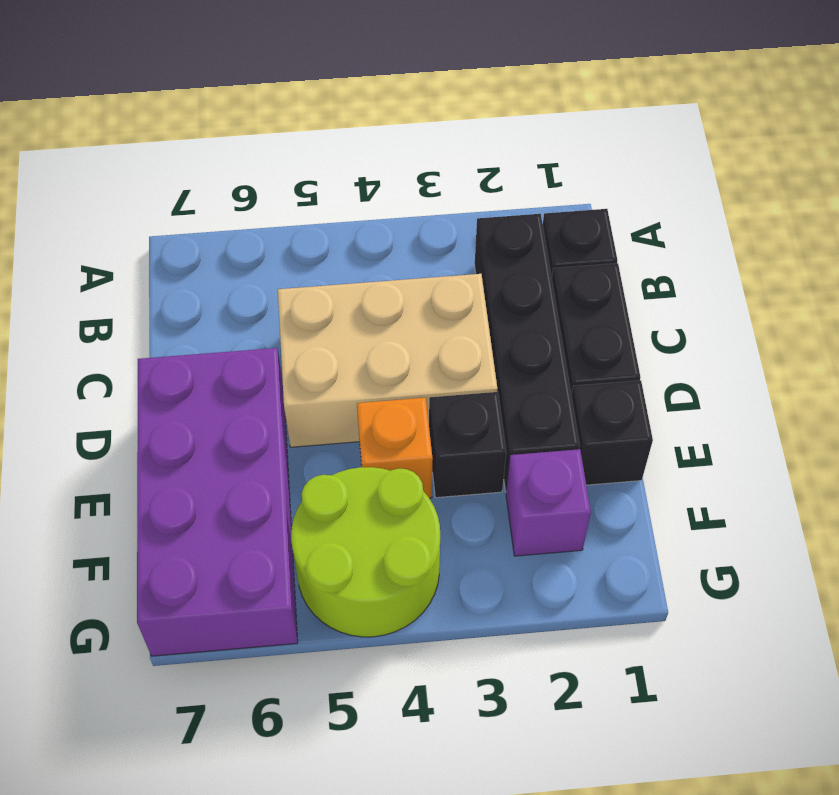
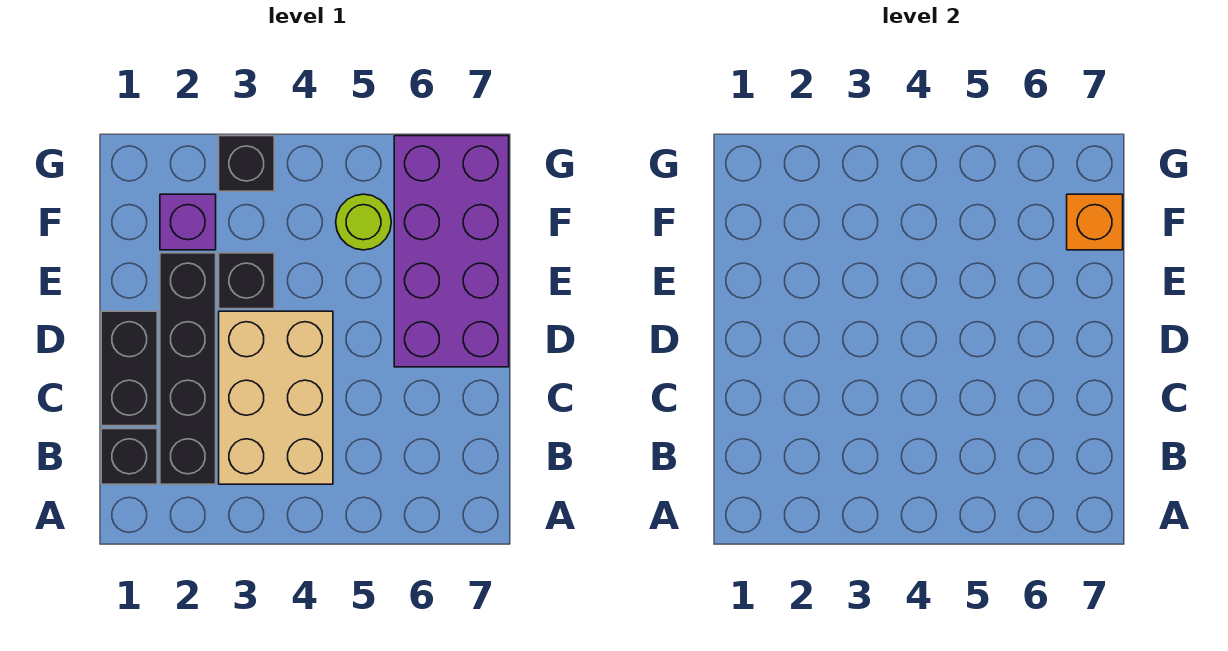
tan 2x3 brick [278,274,497,447] -> tan 2x3 brick turned to [219,311,333,484]
black 1x1 brick [571,380,653,485] -> black 1x1 brick moved to [219,136,274,191]
orange 1x1 brick [357,398,433,498] -> orange 1x1 brick moved to [1067,194,1123,250]
lime 2x2 round brick [291,467,440,637] -> lime 1x1 round brick [336,194,391,250]

